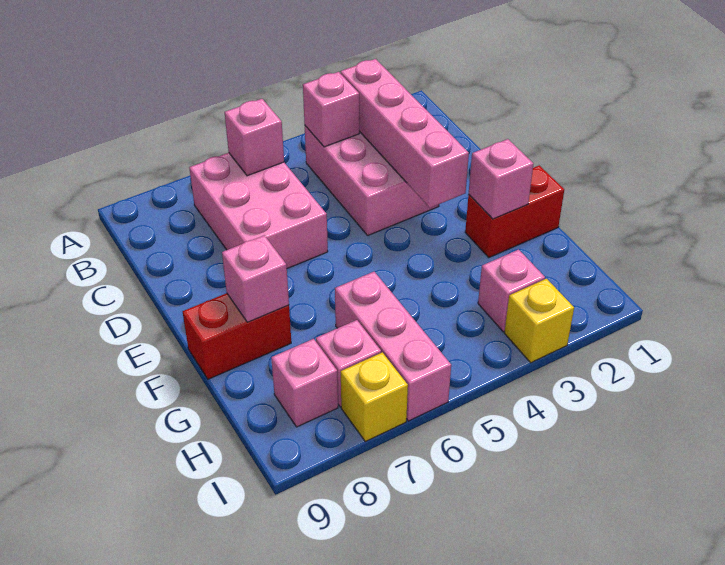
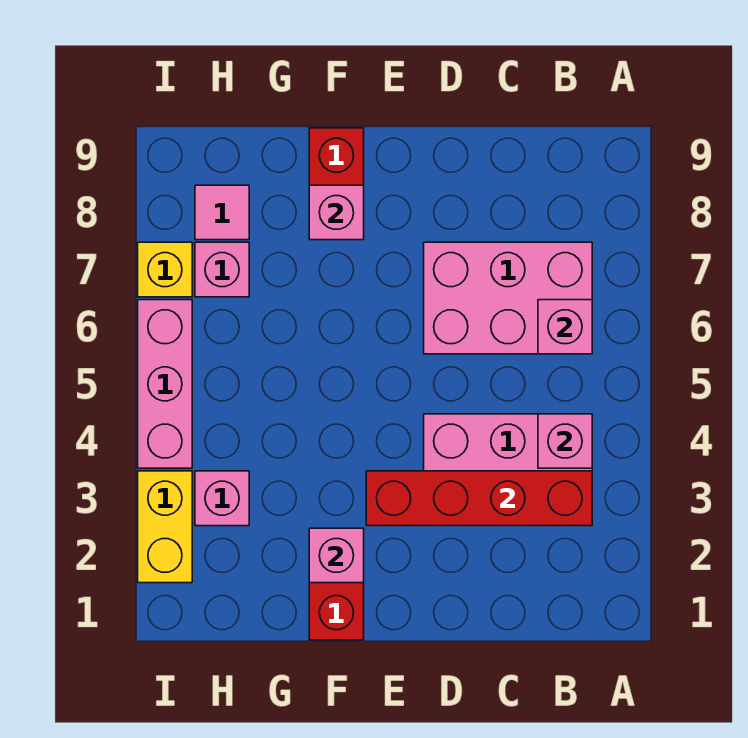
pink 1x4 brick [340,59,469,208] -> red 1x4 brick [366,471,592,526]
pink 1x3 brick [335,272,451,421] -> pink 1x3 brick turned to [138,300,192,468]
pink 1x1 brick [271,339,338,427] -> pink 1x1 tile [195,185,249,240]
yellow 1x1 brick [504,279,574,363] -> yellow 1x2 brick [138,471,192,583]

